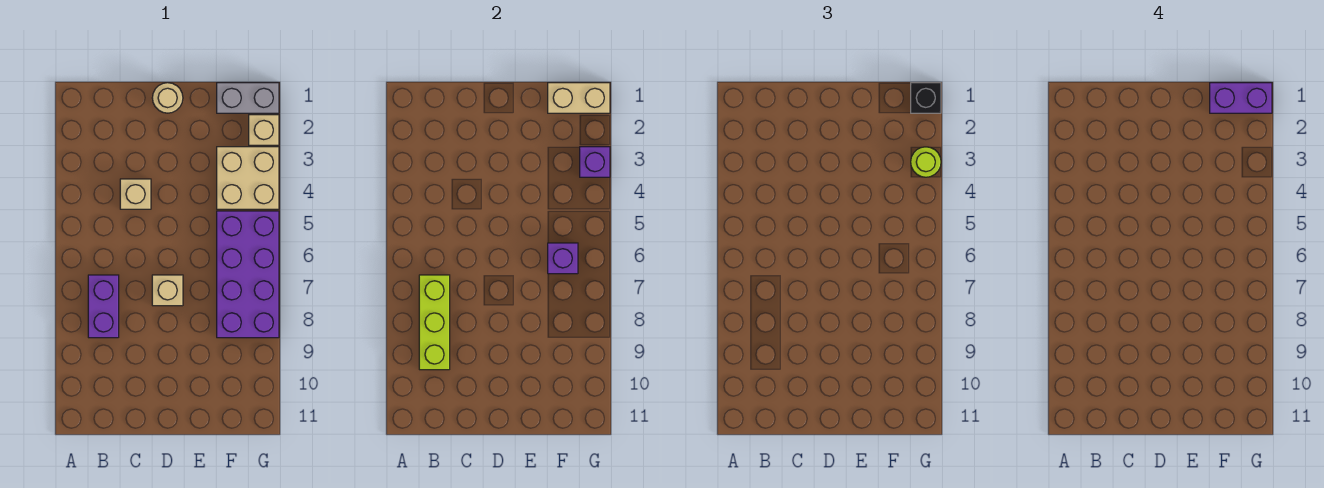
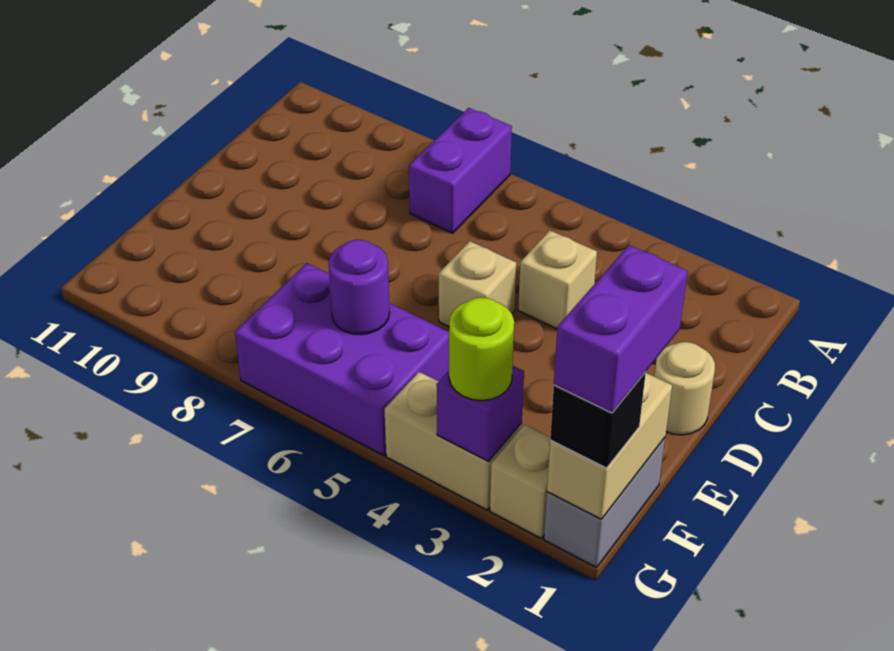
purple 1x2 brick [88,275,119,338] -> purple 1x2 brick turned to [409,108,512,233]
lime 1x3 brick [419,275,450,370] -> none
tan 1x1 brick [152,275,183,306] -> tan 1x1 brick moved to [439,241,516,327]
tan 2x2 brick [217,147,279,209] -> tan 1x2 brick [385,372,522,510]
purple 2x4 brick [217,211,279,338] -> purple 2x3 brick [235,263,449,456]
purple 1x1 brick [548,243,578,274] -> purple 1x1 round brick [329,240,390,335]

